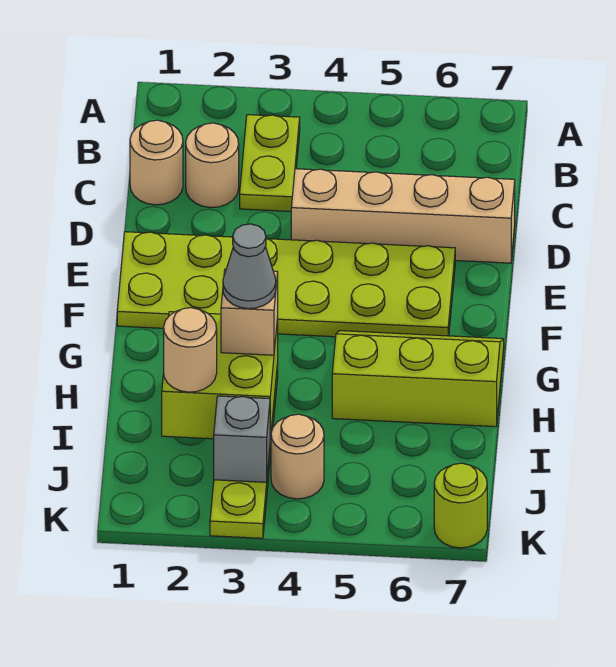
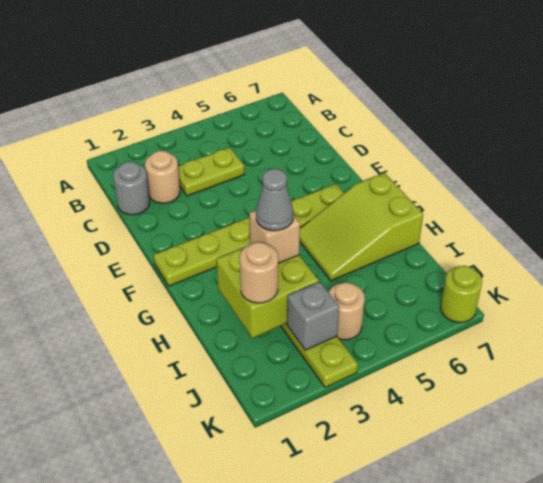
lime 1x2 plate [240,115,300,211] -> lime 1x2 plate turned to [178,147,244,196]
tan 1x1 round brick [130,120,183,205] -> grey 1x1 round brick [113,162,150,215]
tan 1x4 brick [291,169,515,263] -> none
lime 2x6 plate [117,232,455,337] -> lime 1x6 plate [153,184,344,286]
lime 2x3 slope [332,331,504,427] -> lime 2x3 slope turned to [300,173,423,281]

